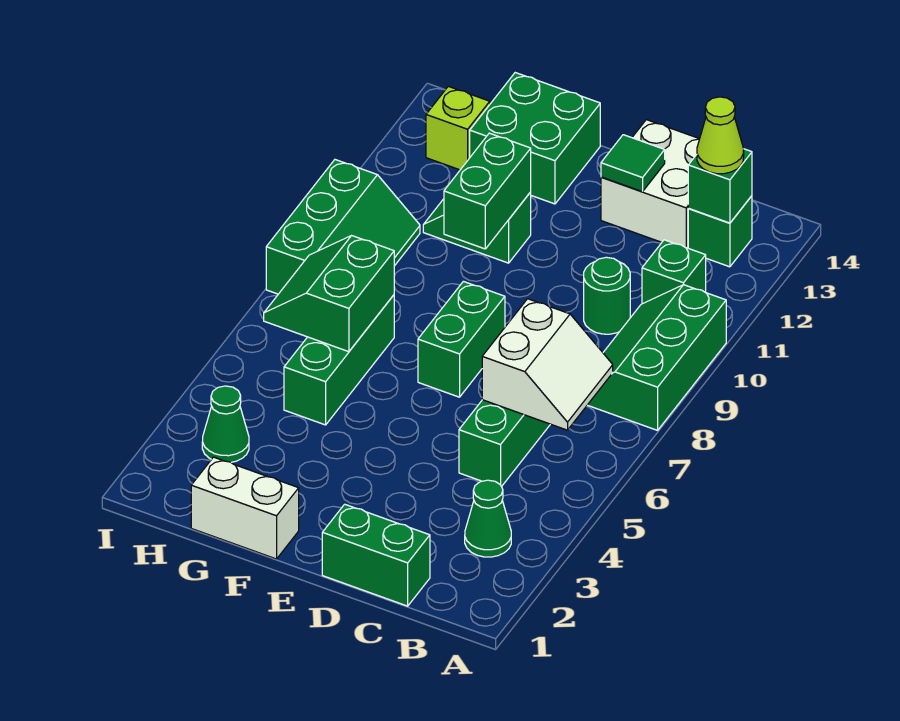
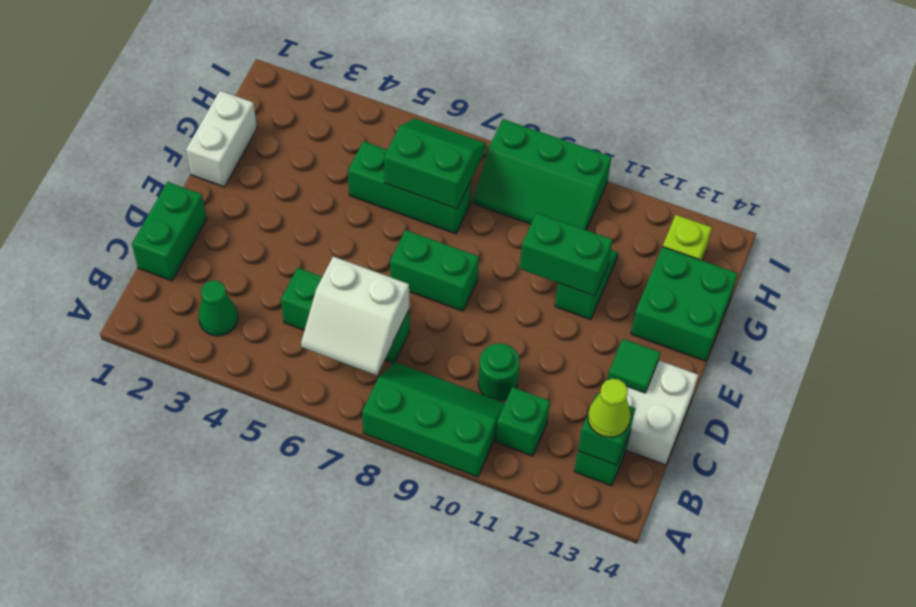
green 1x1 cone [202,386,249,462] -> none

